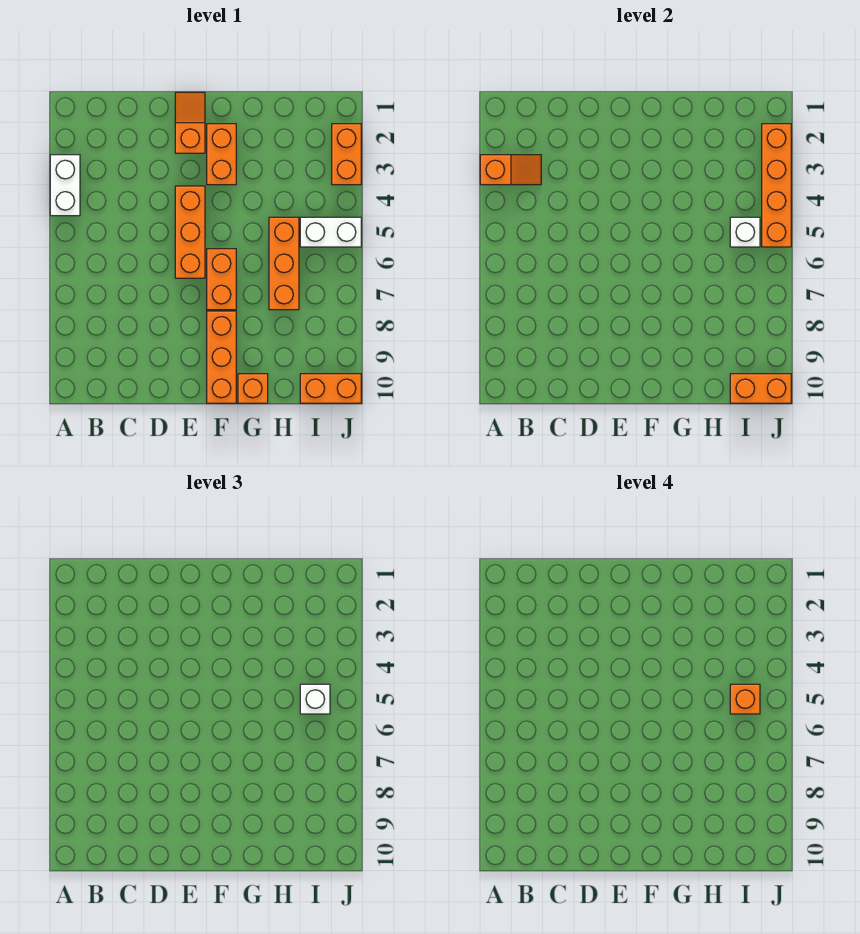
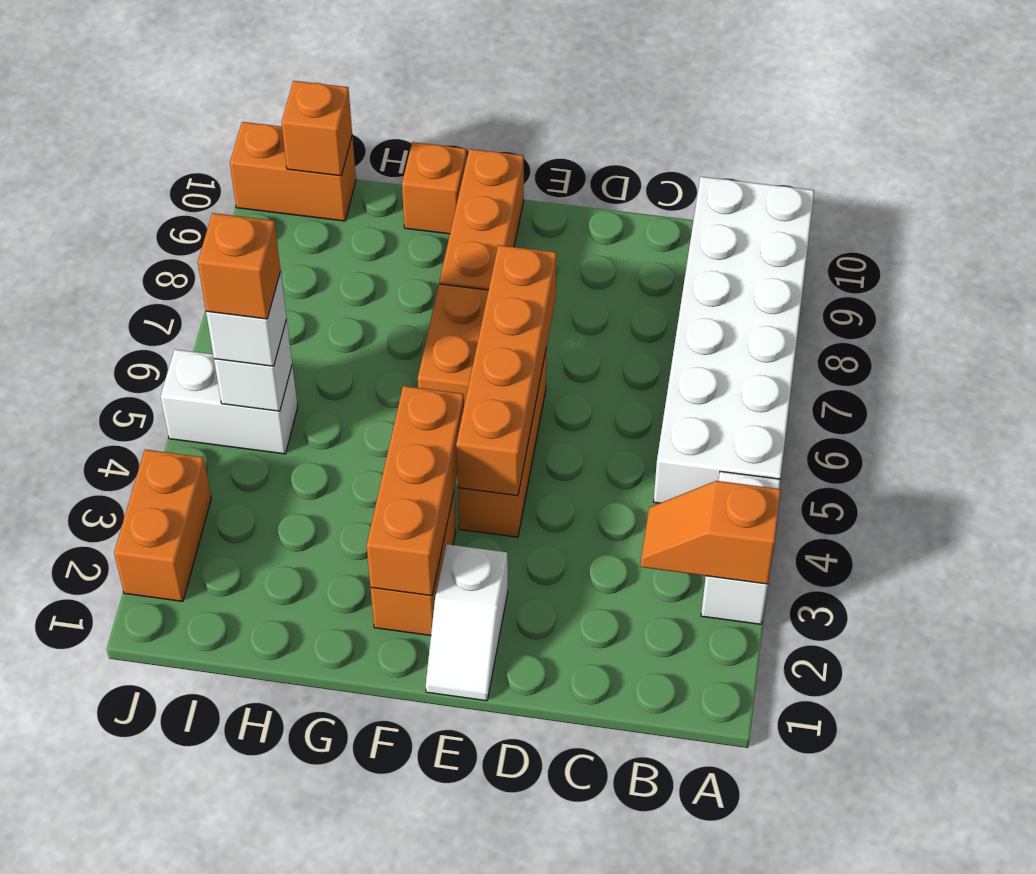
none -> white 2x6 brick [654,177,814,503]
orange 1x2 slope [175,92,205,153] -> white 1x2 slope [426,544,508,701]
orange 1x3 brick [269,217,299,310] -> orange 1x3 brick moved to [367,386,464,596]
orange 1x2 brick [730,374,791,403] -> orange 1x1 brick [282,81,352,176]
orange 1x4 brick [762,124,791,247] -> orange 1x4 brick moved to [456,245,557,496]

